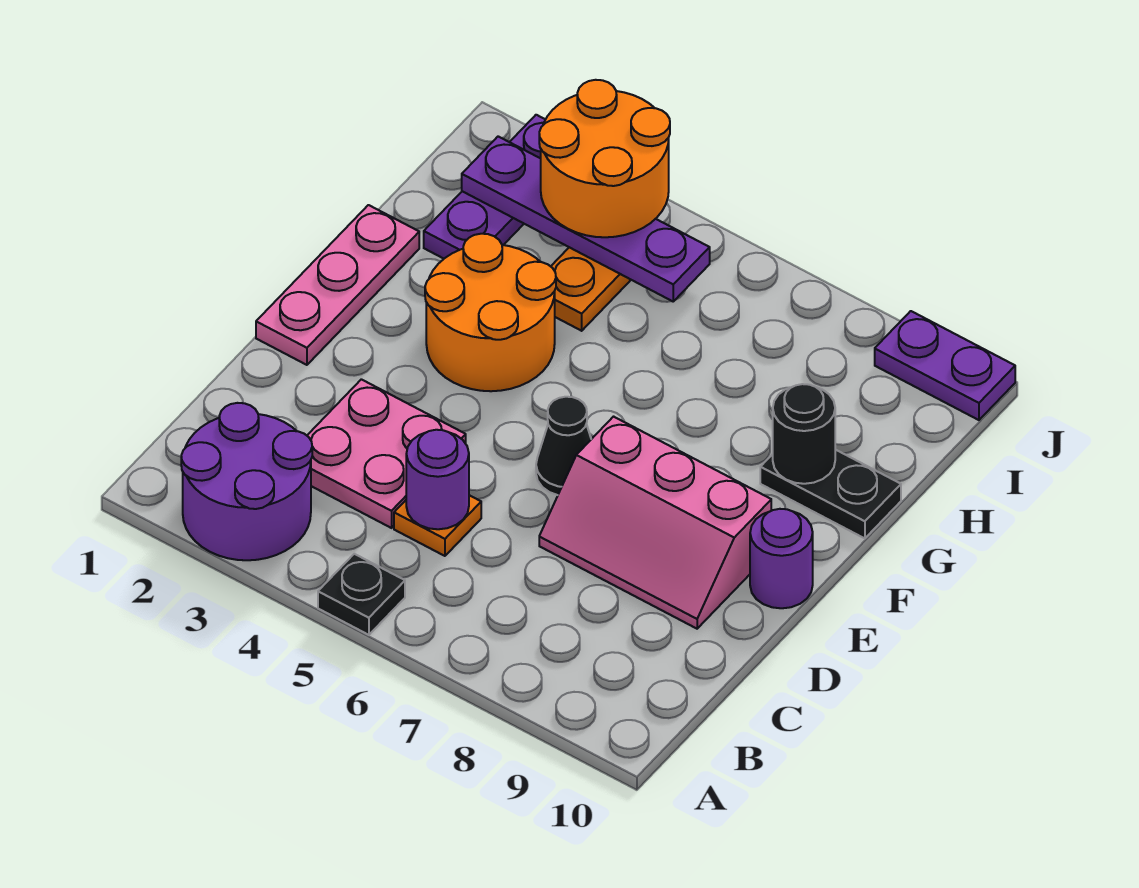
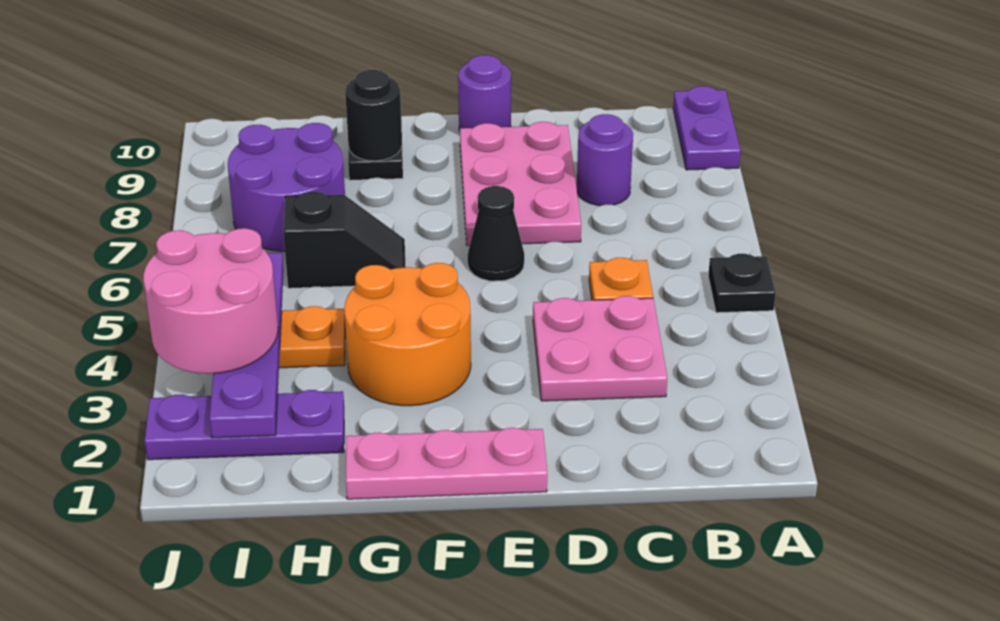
purple 2x2 round brick [181,403,312,560] -> purple 2x2 round brick moved to [228,123,345,251]
purple 1x1 round brick [406,430,469,529] -> purple 1x1 round brick moved to [577,114,633,206]
pink 2x3 slope [539,417,771,629] -> pink 2x3 plate [460,122,581,246]
none -> black 1x2 slope [283,192,405,288]
orange 2x2 round brick [539,80,670,237] -> pink 2x2 round brick [143,228,278,374]
purple 1x2 plate [875,311,1015,420] -> purple 1x2 plate moved to [673,86,741,170]

